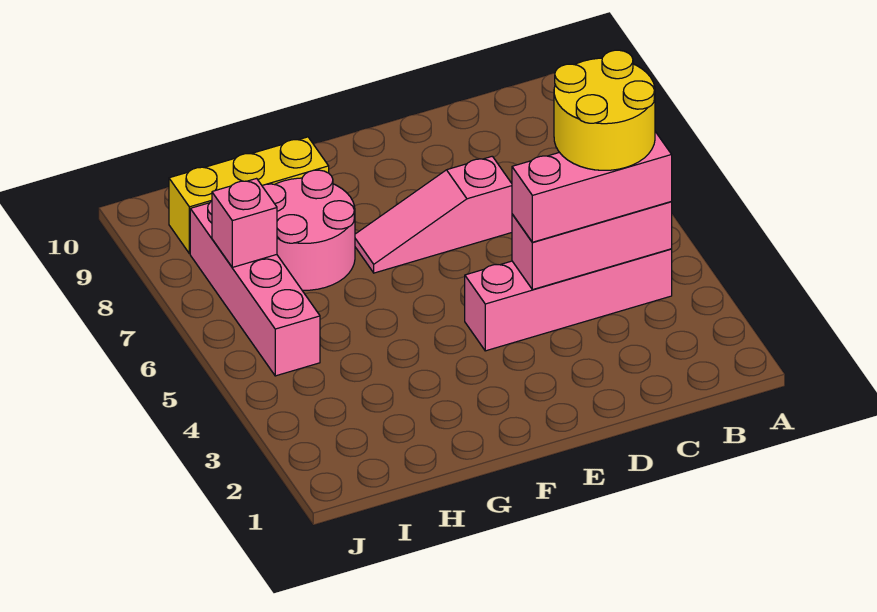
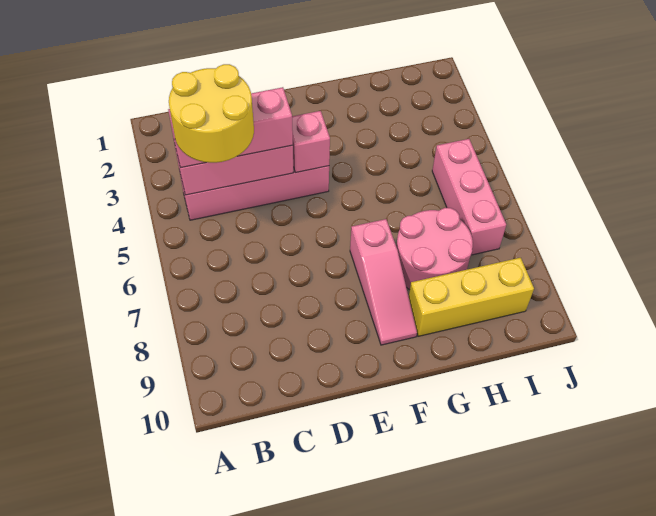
pink 1x3 slope [355,156,512,273] -> pink 1x3 slope turned to [350,219,417,345]
pink 1x4 brick [190,201,320,376] -> pink 1x3 brick [432,139,506,255]
pink 1x1 brick [212,179,277,267] -> pink 1x1 brick moved to [292,111,330,173]

